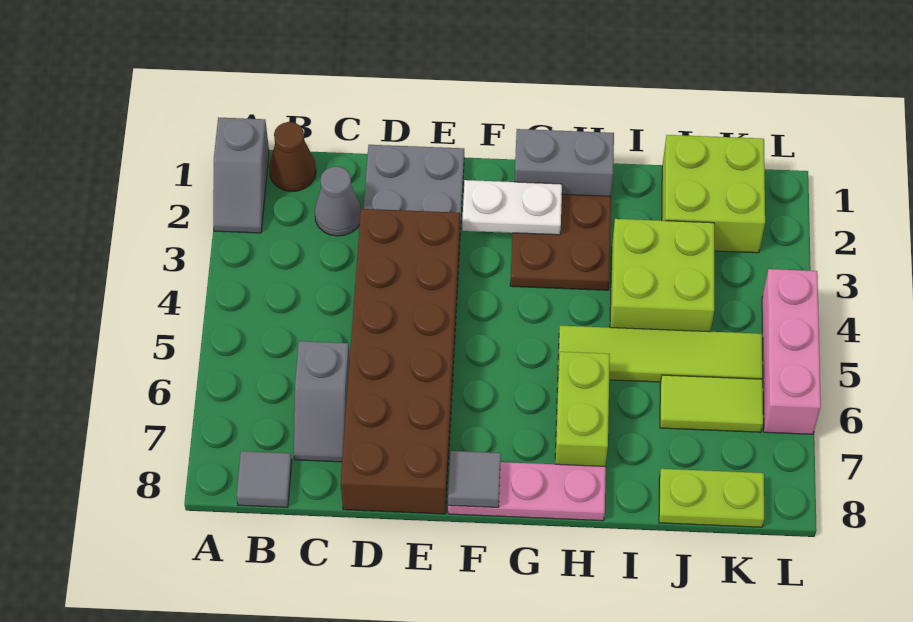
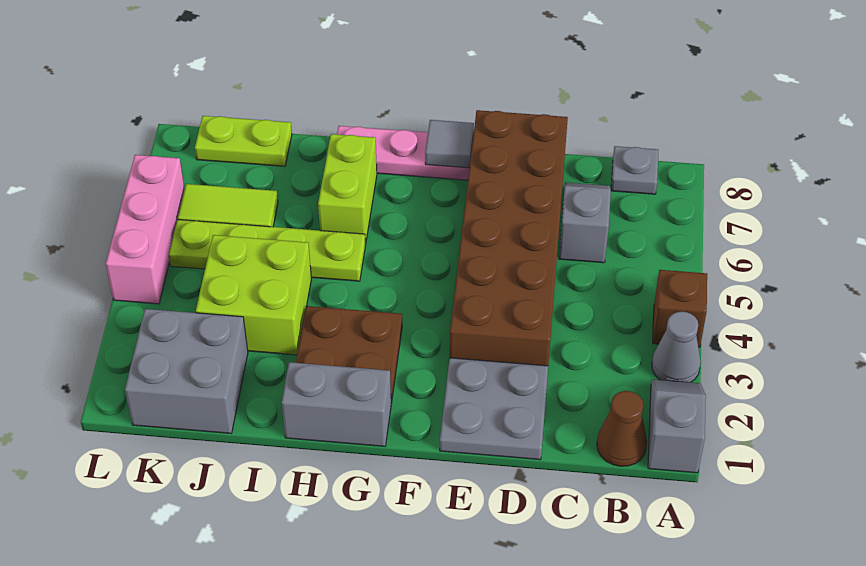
none -> brown 1x1 brick [653,270,707,347]
grey 1x1 tile [237,451,292,507] -> grey 1x1 plate [611,146,658,194]
grey 1x1 cone [315,167,361,236] -> grey 1x1 cone moved to [652,312,701,382]
white 1x2 plate [462,180,562,235] -> none
lime 1x4 tile [558,326,763,382] -> lime 1x4 plate [169,220,365,281]
lime 2x2 brick [662,135,765,253] -> grey 2x2 brick [125,309,248,433]

